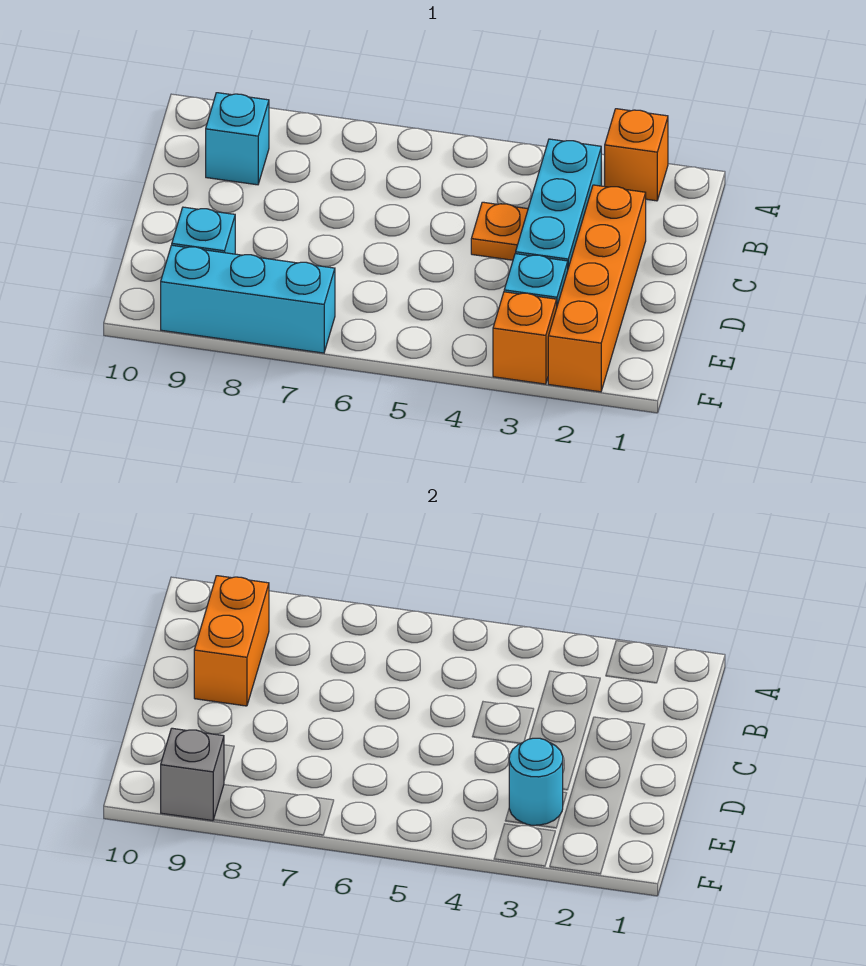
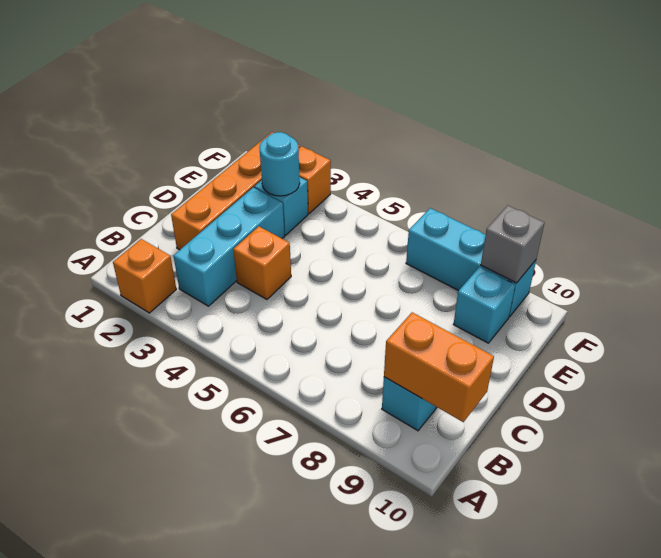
orange 1x2 brick [194,576,269,706] -> orange 1x2 brick turned to [384,312,494,422]
orange 1x1 plate [471,202,528,260] -> orange 1x1 brick [233,226,291,299]

